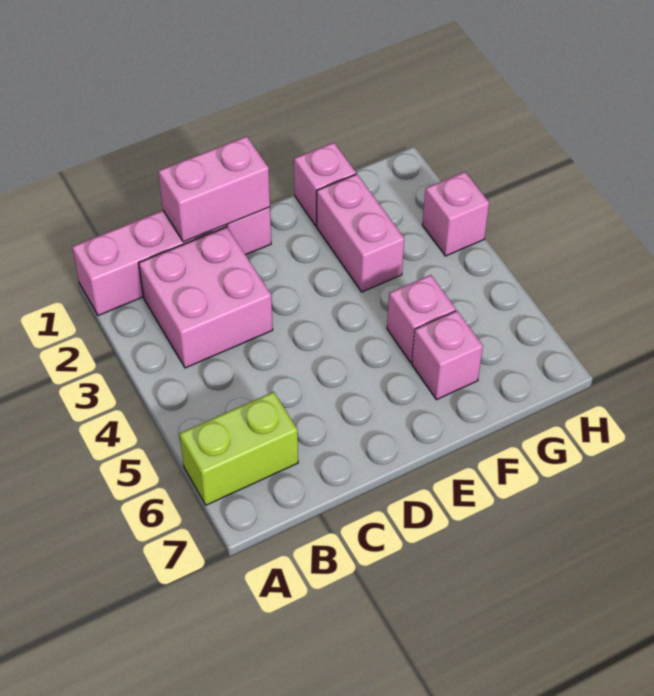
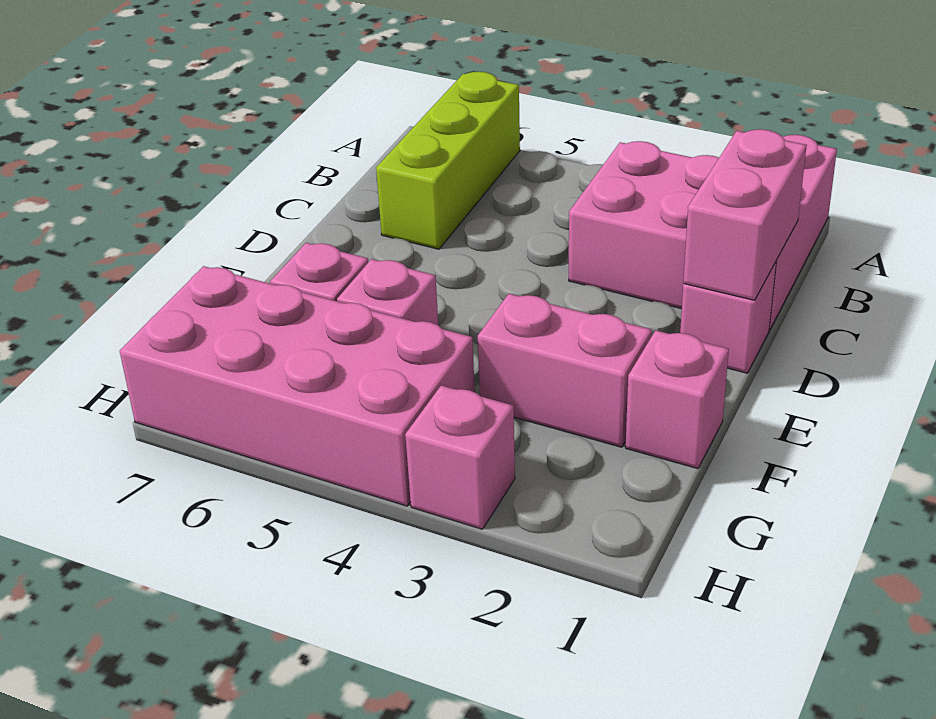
lime 1x2 brick [179,392,298,505] -> lime 1x3 brick [376,72,520,249]
none -> pink 2x4 brick [120,266,475,506]

